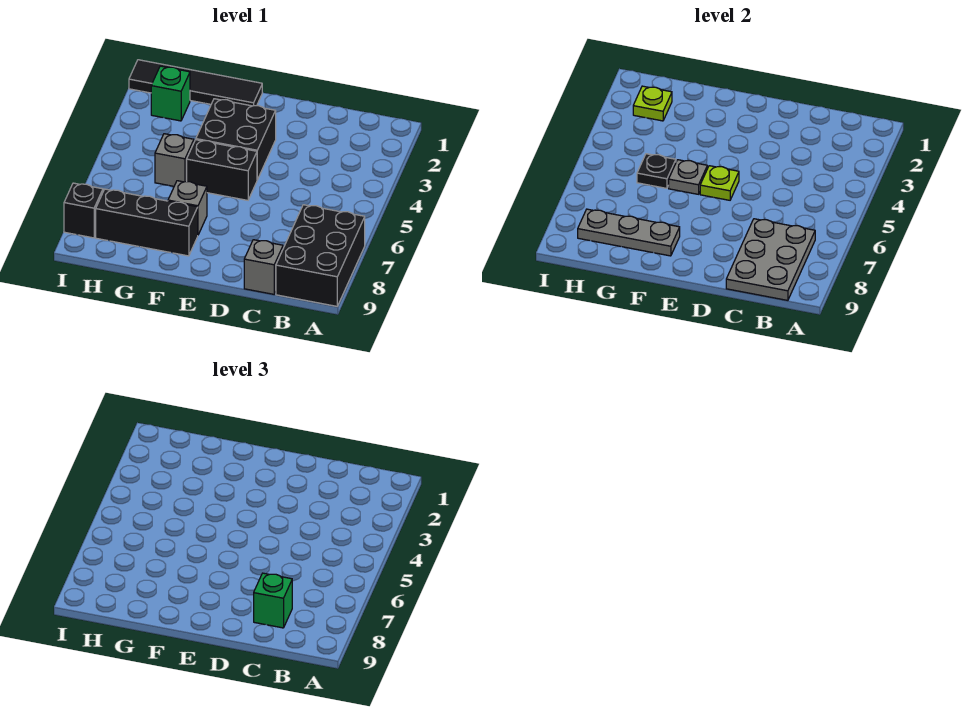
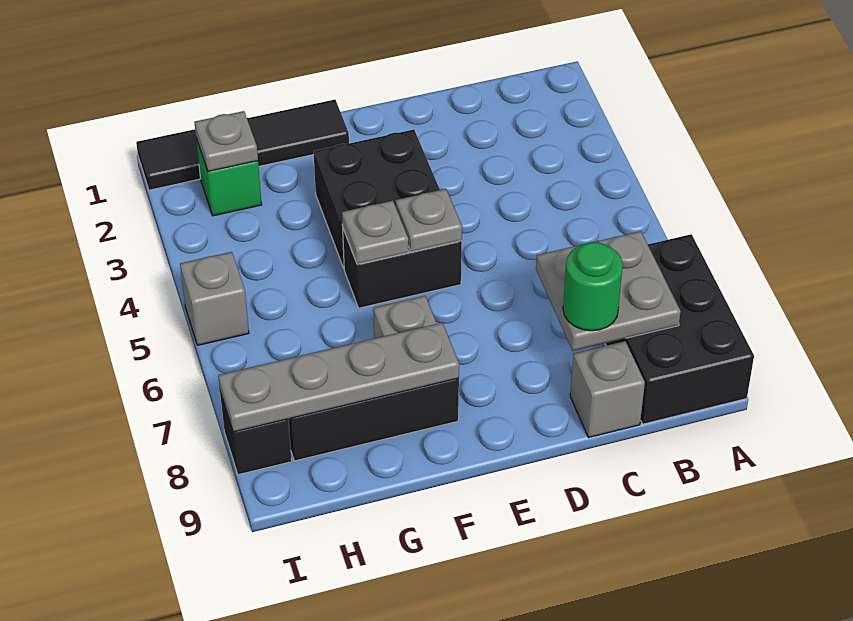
grey 2x3 plate [726,219,815,300] -> grey 2x2 plate [536,231,681,351]
green 1x1 brick [254,573,292,628] -> green 1x1 round brick [563,242,623,331]
lime 1x1 plate [700,166,739,200] -> grey 1x1 plate [396,189,462,252]
grey 1x3 plate [578,209,680,256] -> grey 1x4 plate [218,323,459,432]
grey 1x1 brick [155,134,194,186] -> grey 1x1 brick moved to [180,252,249,345]
black 1x1 plate [637,154,676,188] -> none
lime 1x1 plate [633,86,672,121] -> grey 1x1 plate [194,111,258,171]

